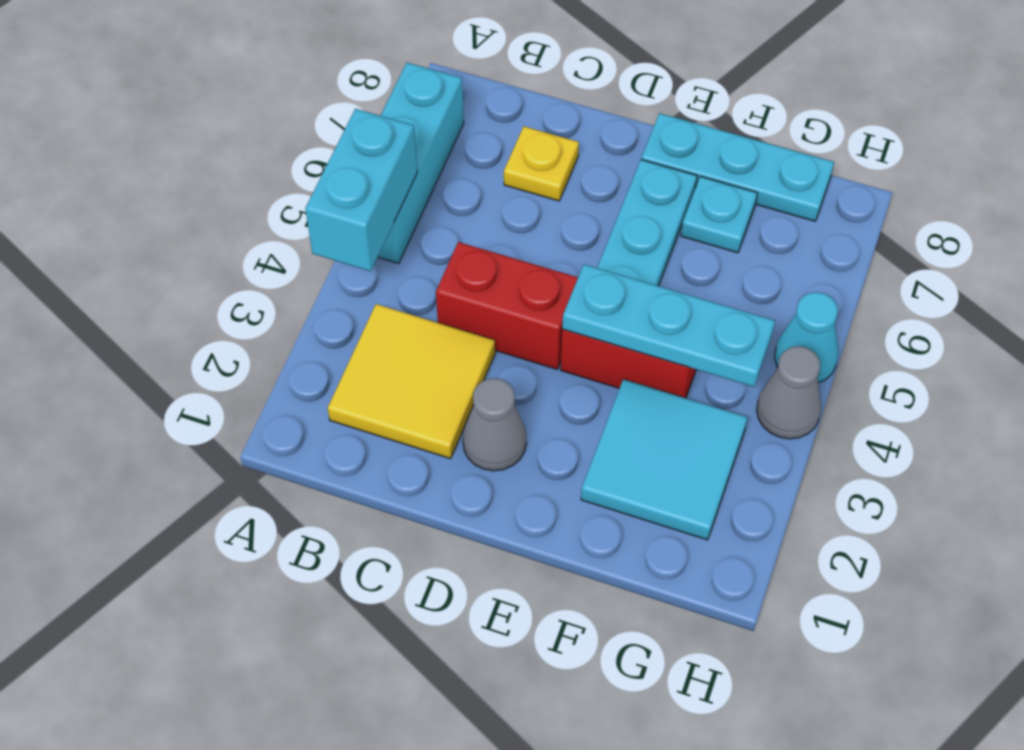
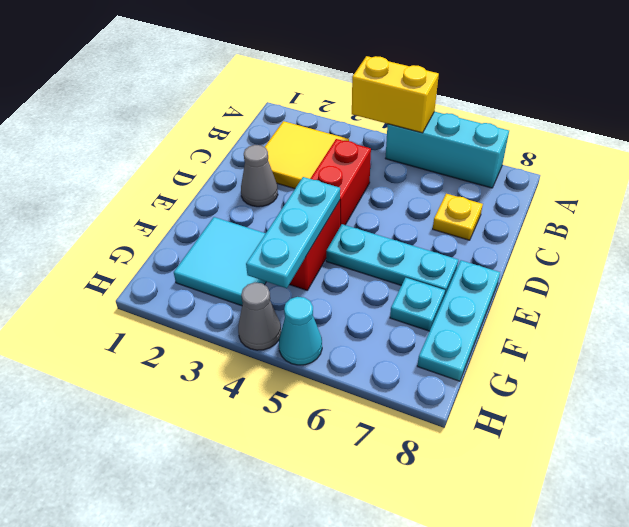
cyan 1x2 brick [305,109,417,271] -> yellow 1x2 brick [352,56,439,133]

